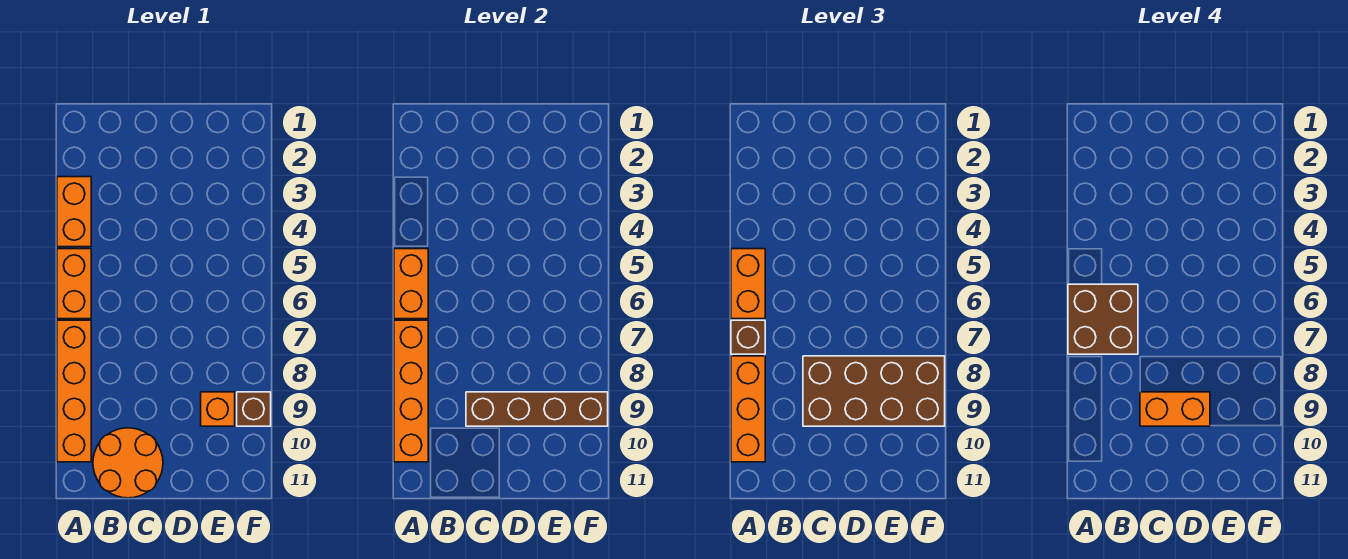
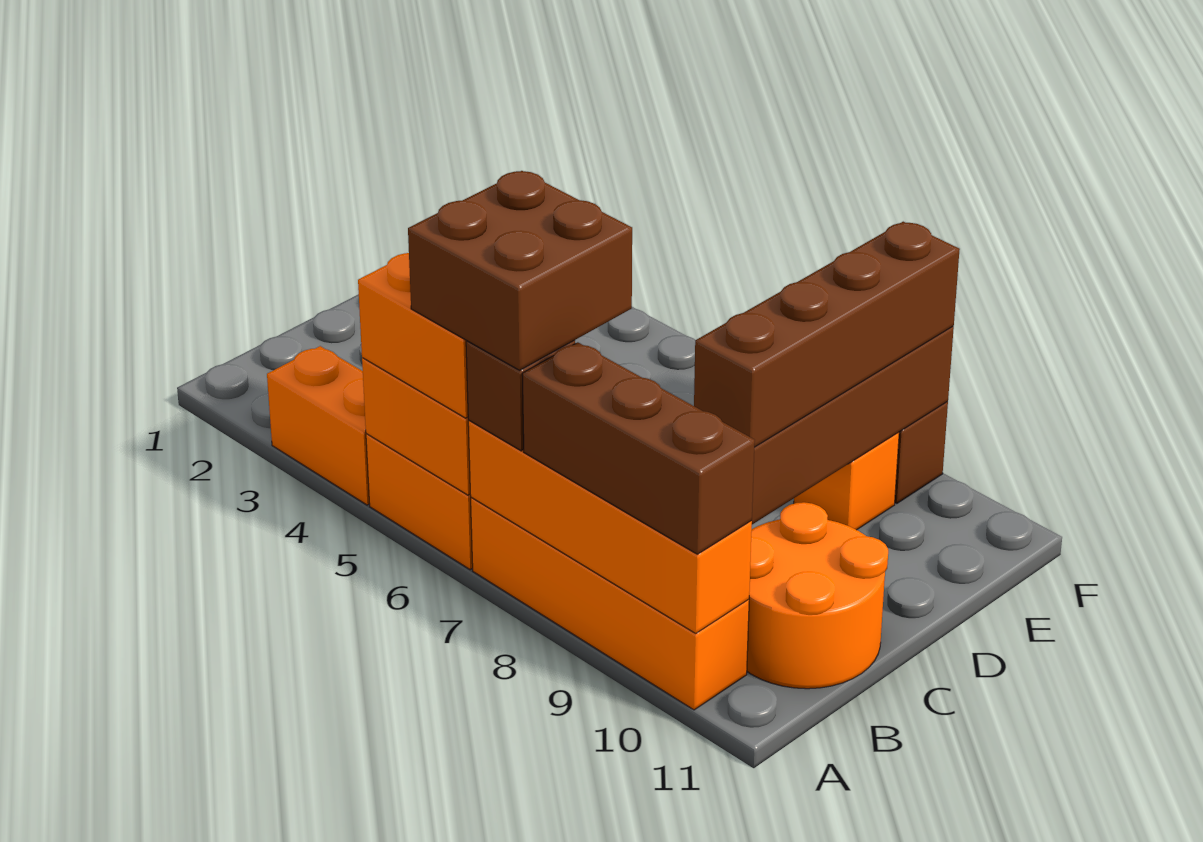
orange 1x3 brick [731,356,765,462] -> brown 1x3 brick [522,342,755,554]
brown 2x4 brick [803,356,945,426] -> brown 1x4 brick [694,222,960,447]
orange 1x2 brick [1140,392,1210,426] -> none

